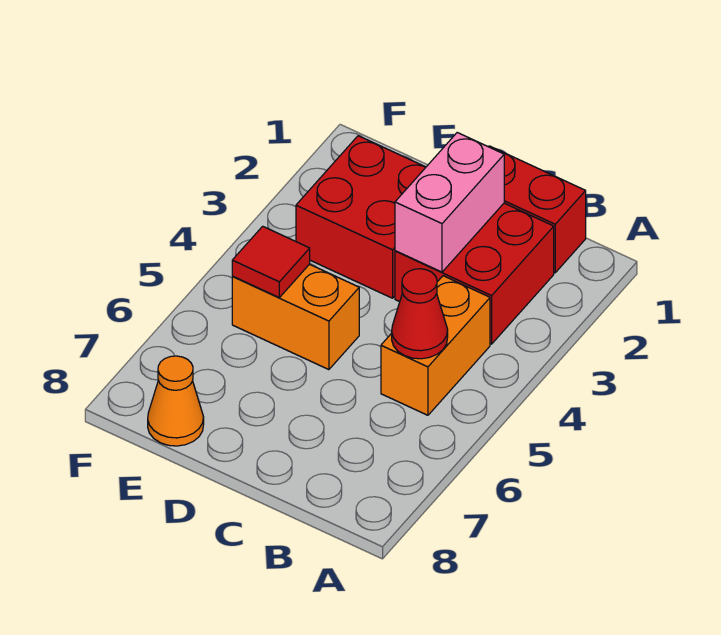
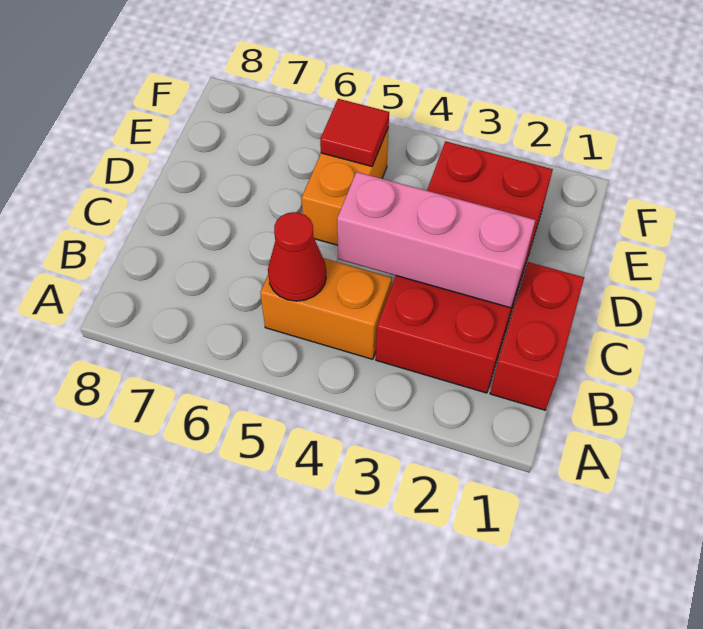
pink 1x2 brick [395,133,504,272] -> pink 1x3 brick [337,172,535,308]
orange 1x1 cone [148,356,204,446] -> none

